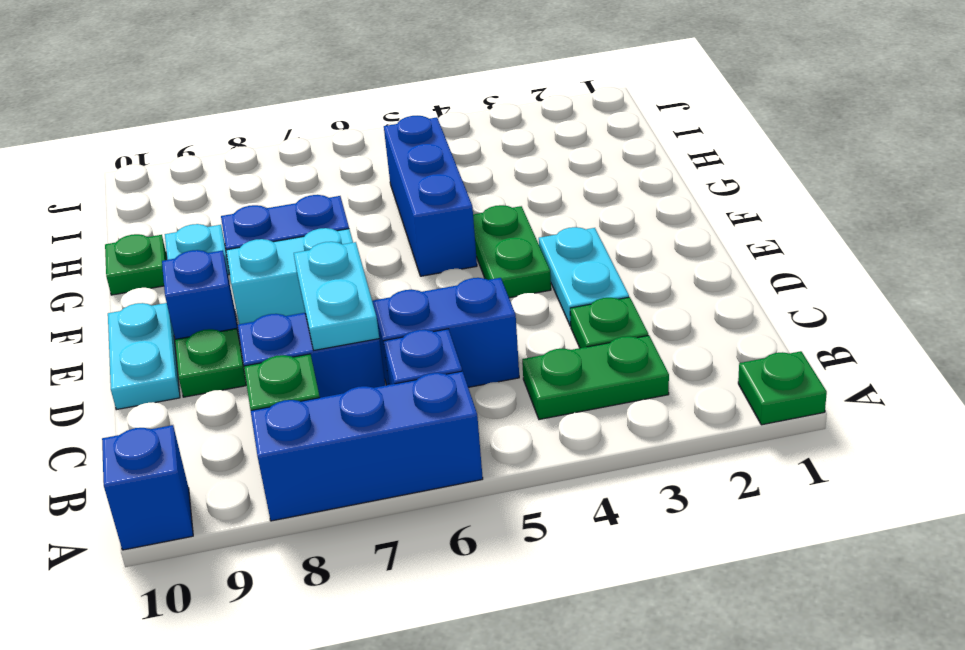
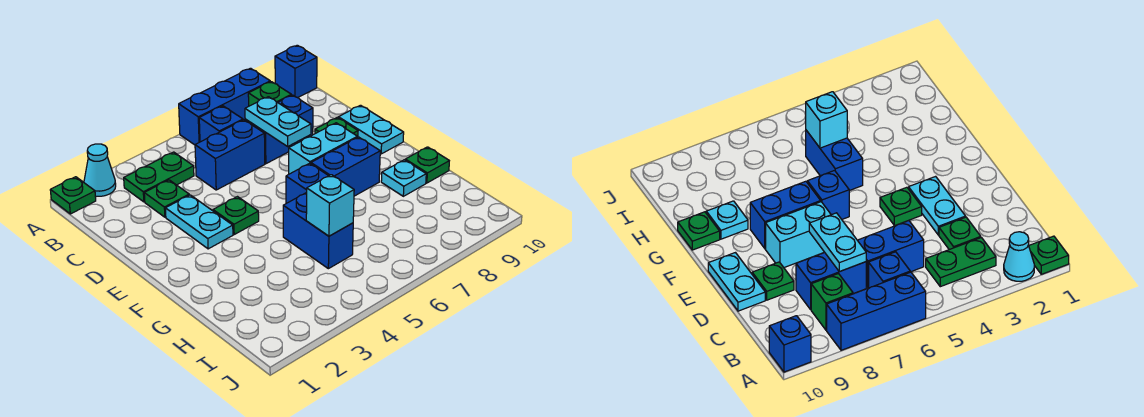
none -> cyan 1x1 cone [84,144,116,196]
green 1x2 plate [473,205,551,298] -> green 1x1 plate [213,197,259,234]
blue 1x1 brick [162,250,240,341] -> blue 1x1 brick moved to [286,163,328,203]
blue 1x3 brick [384,116,477,276] -> blue 1x2 brick [283,193,353,269]
none -> cyan 1x1 brick [306,175,354,236]

